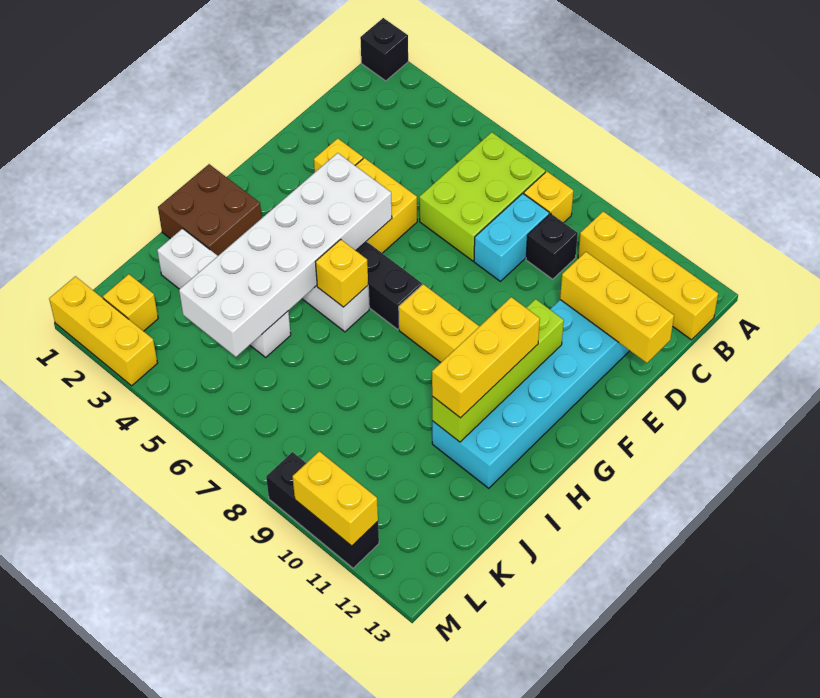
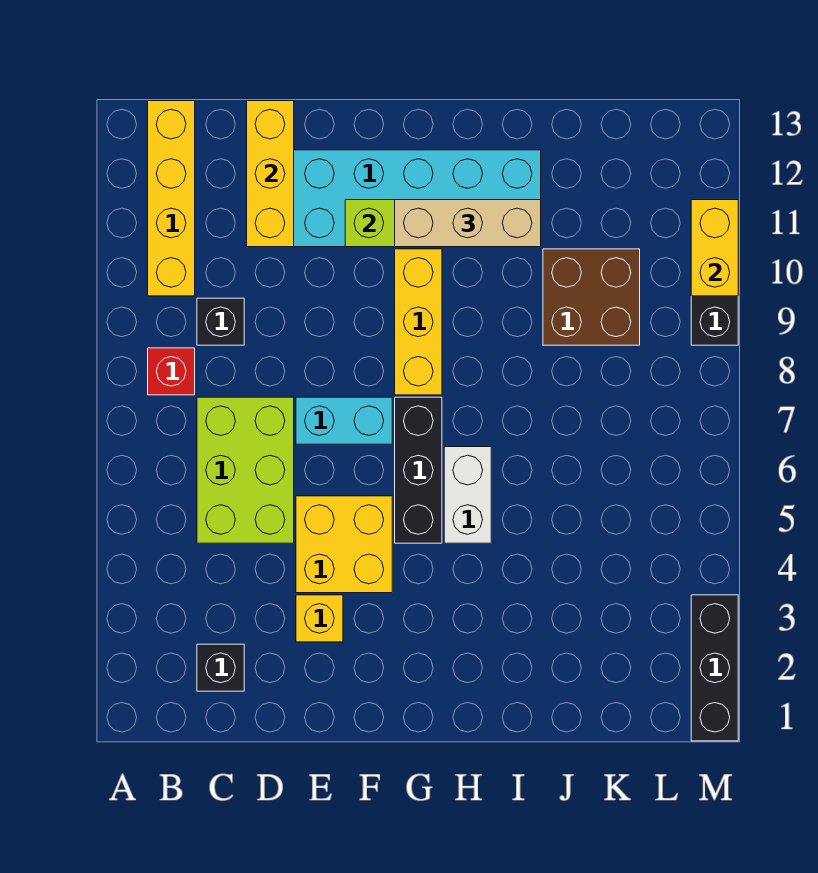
black 1x1 brick [360,18,408,81] -> black 1x1 brick moved to [197,644,244,691]
lime 2x3 brick [419,132,545,261] -> lime 2x3 brick turned to [197,397,294,543]
yellow 1x1 brick [524,171,573,223] -> red 1x1 brick [148,348,195,395]
cyan 1x2 brick [474,193,549,281] -> cyan 1x2 brick moved to [296,397,392,444]
white 2x6 brick [179,153,392,357] -> none
yellow 1x3 brick [432,297,540,418] -> tan 1x3 brick [395,200,541,247]
brown 2x2 brick [158,164,262,256] -> brown 2x2 brick moved to [543,249,640,345]
yellow 1x1 brick [316,239,368,307] -> none
white 1x4 brick [157,228,291,357] -> none
yellow 1x1 brick [103,274,158,331] -> none
yellow 1x3 brick [49,276,157,386] -> black 1x3 brick [691,595,738,741]

